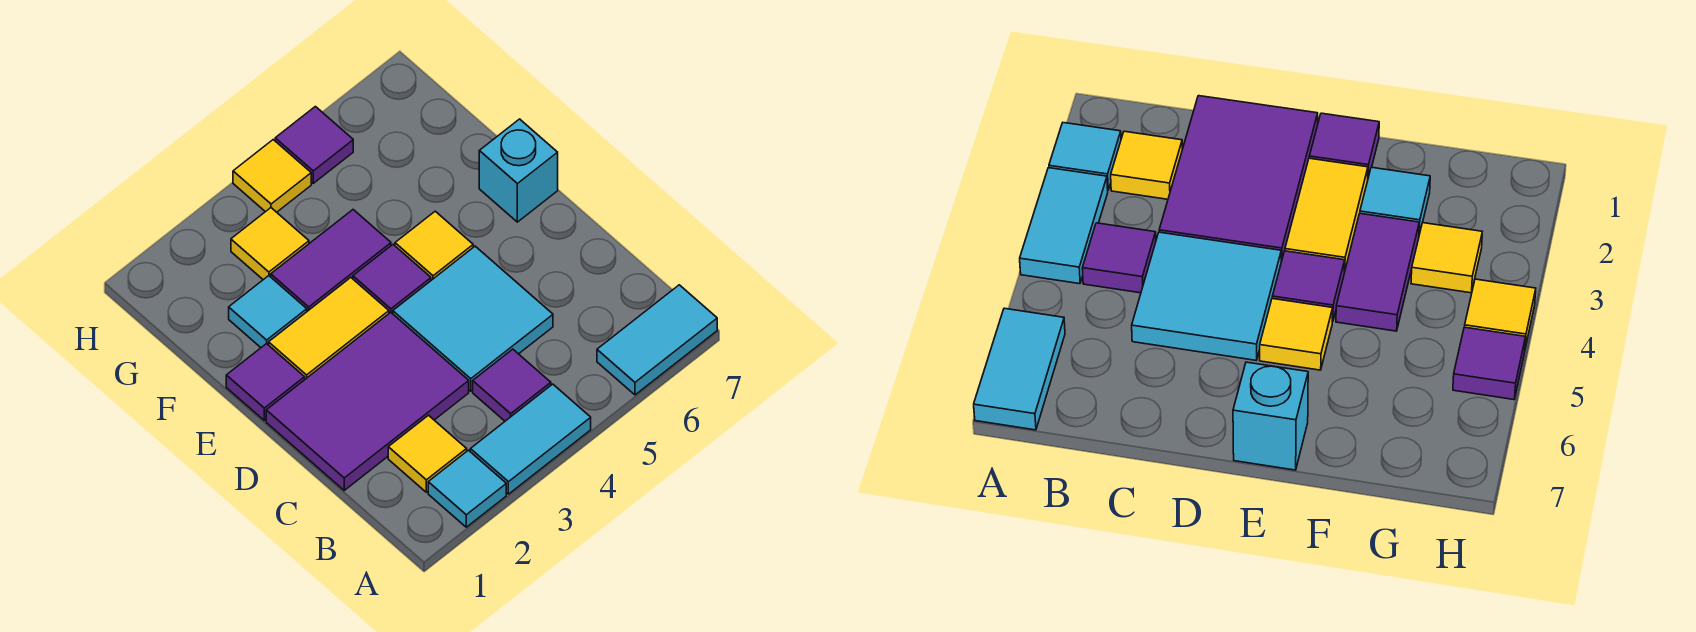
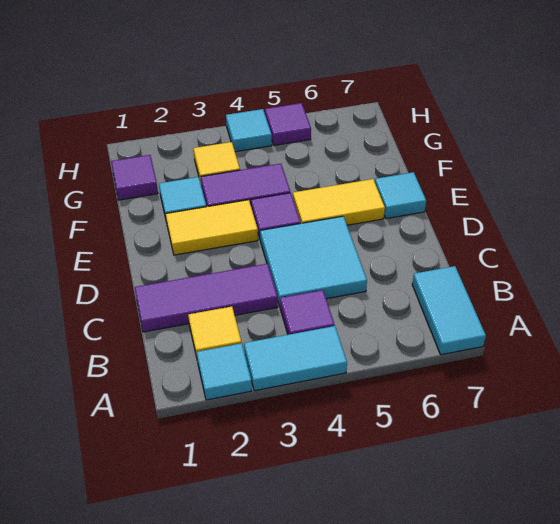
cyan 1x2 tile [597,285,717,395] -> cyan 1x2 tile turned to [412,266,486,355]
purple 2x3 tile [266,312,469,490] -> purple 1x3 tile [135,264,278,332]
purple 1x1 tile [226,343,305,421] -> purple 1x1 tile moved to [111,155,158,200]
yellow 1x1 tile [395,211,473,280] -> yellow 1x2 tile [293,179,385,225]
cyan 1x1 brick [479,119,558,222] -> cyan 1x1 tile [375,172,426,219]
yellow 1x1 tile [233,140,311,212] -> cyan 1x1 tile [226,109,272,152]

